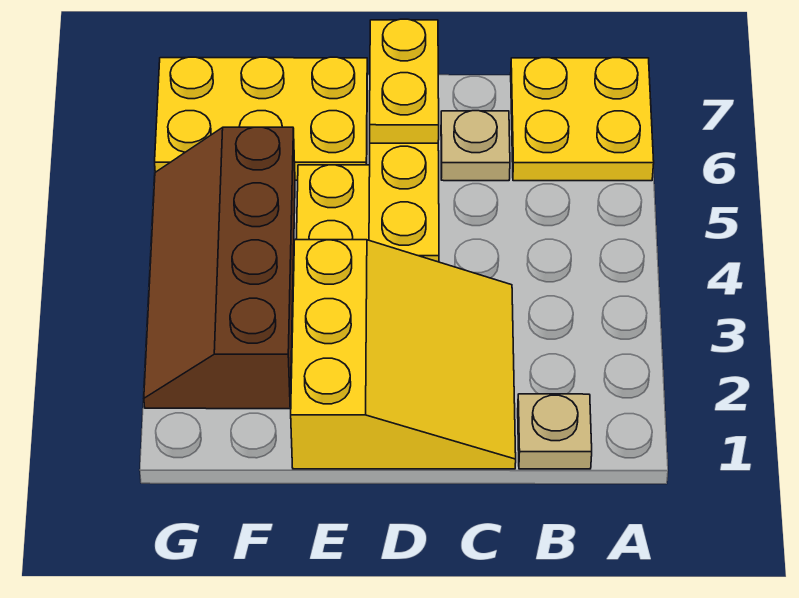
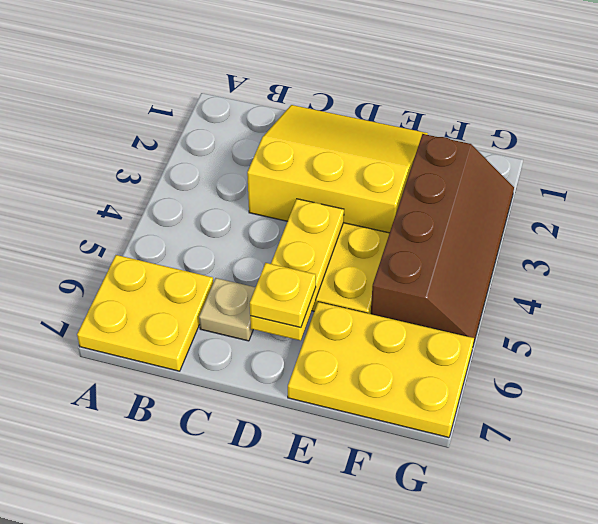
tan 1x1 plate [518,394,592,469] -> none
yellow 3x3 slope [291,240,516,469] -> yellow 3x3 slope turned to [247,105,428,233]
yellow 1x2 plate [370,19,439,143] -> yellow 1x1 plate [250,263,316,327]

